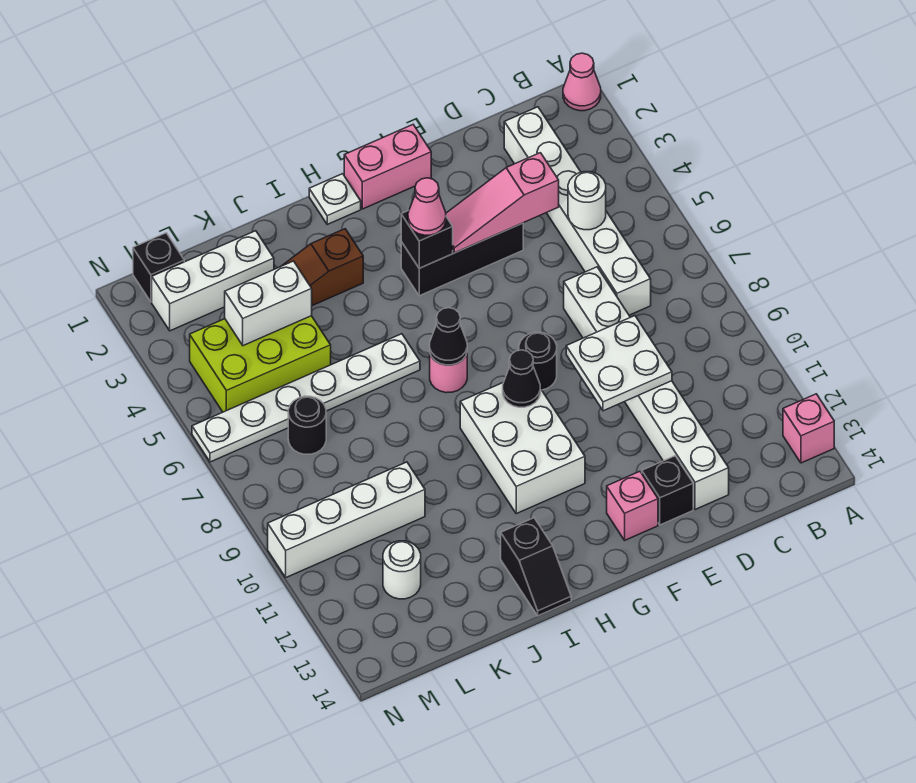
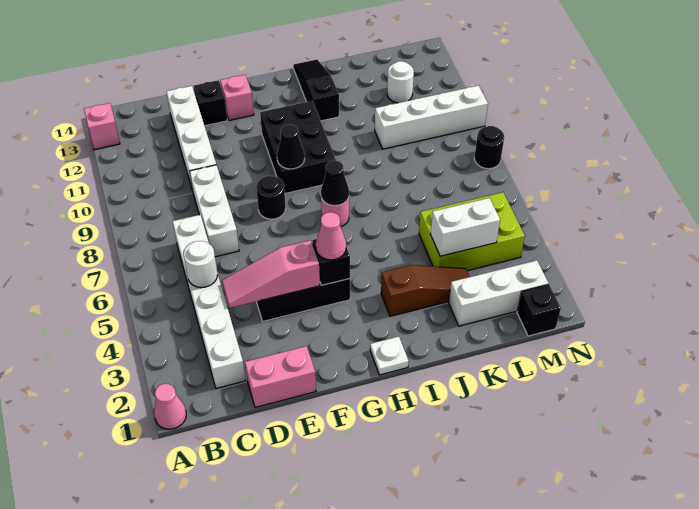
pink 1x3 slope [446,153,559,253] -> pink 1x3 slope turned to [222,240,320,308]
white 2x2 plate [566,316,672,411] -> none
pink 1x2 brick [344,125,431,209] -> pink 1x2 brick moved to [245,346,316,407]
white 2x3 brick [460,383,585,514] -> black 2x3 brick [260,101,336,194]
white 1x6 plate [192,334,420,462] -> none
black 1x2 slope [501,518,571,616] -> black 1x3 slope [293,59,339,121]
black 1x1 round brick [288,396,326,454] -> black 1x1 round brick moved to [474,126,504,169]

